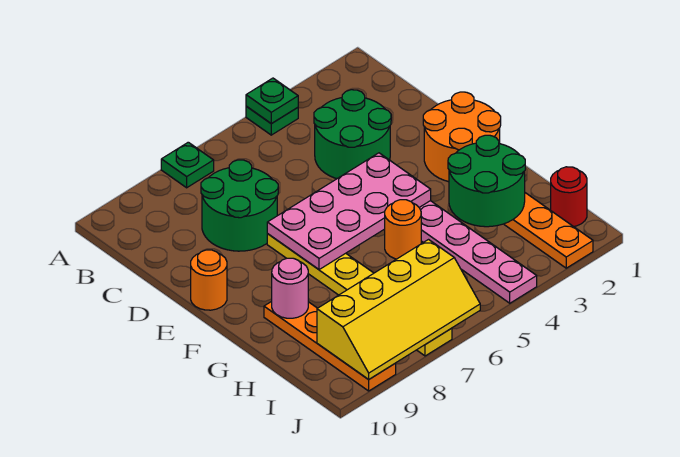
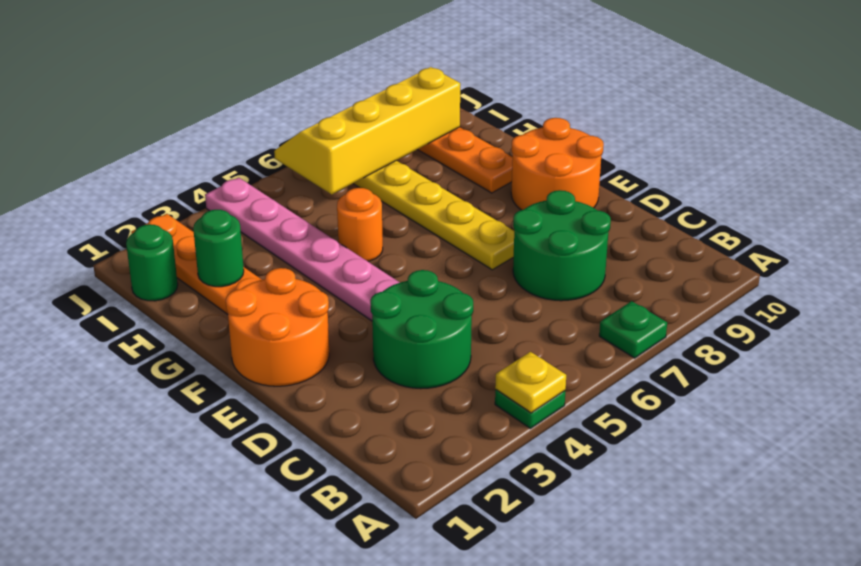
green 1x1 plate [246,78,298,124] -> yellow 1x1 plate [495,352,566,413]
pink 2x4 plate [267,153,431,270] -> none
orange 1x1 round brick [191,250,227,310] -> orange 2x2 round brick [511,118,604,210]
green 2x2 round brick [448,135,525,227] -> green 1x1 round brick [193,210,244,287]
pink 1x1 round brick [272,258,308,318] -> none
red 1x1 round brick [551,167,587,227] -> green 1x1 round brick [126,224,178,301]

